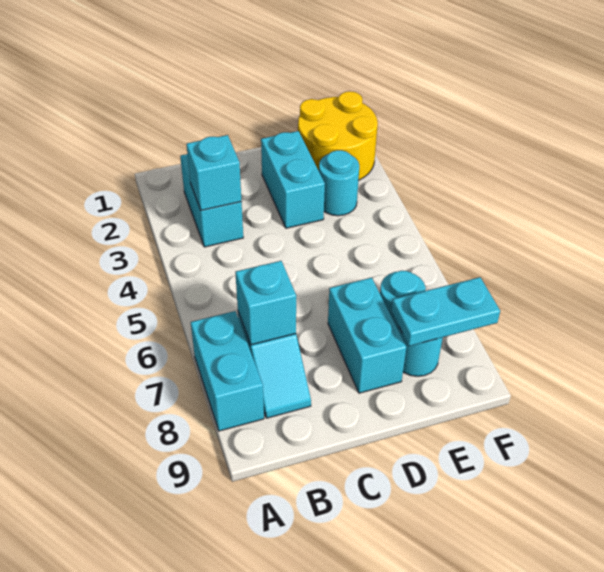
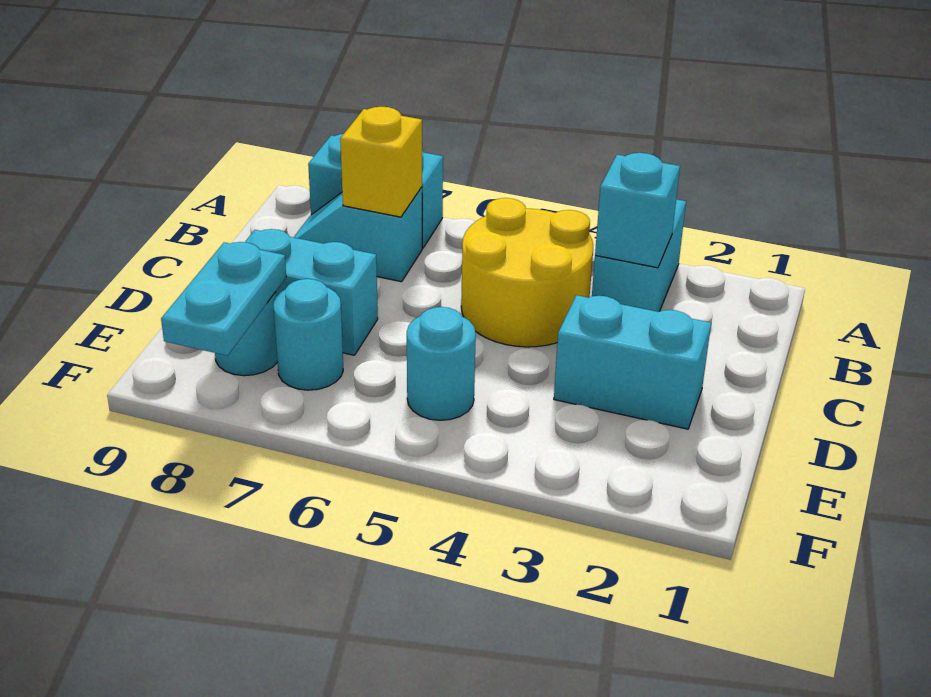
cyan 1x2 brick [180,154,243,247] -> cyan 1x2 brick turned to [592,199,686,312]
cyan 1x1 brick [235,261,296,345] -> yellow 1x1 brick [340,107,422,217]
yellow 2x2 round brick [298,91,378,180] -> yellow 2x2 round brick moved to [461,198,593,347]
cyan 1x1 round brick [319,150,359,216] -> cyan 1x1 round brick moved to [407,307,476,420]

